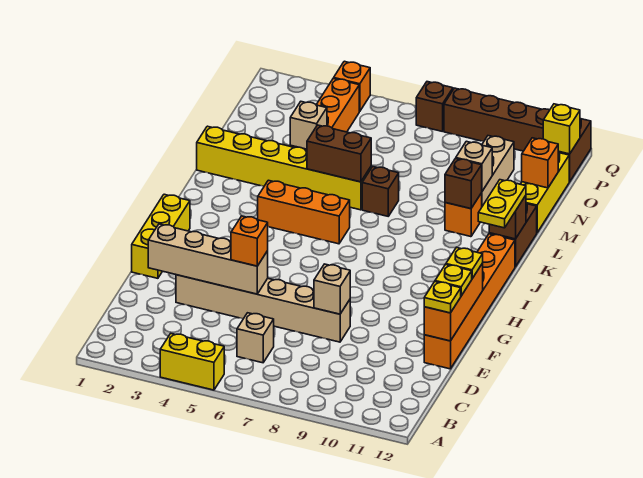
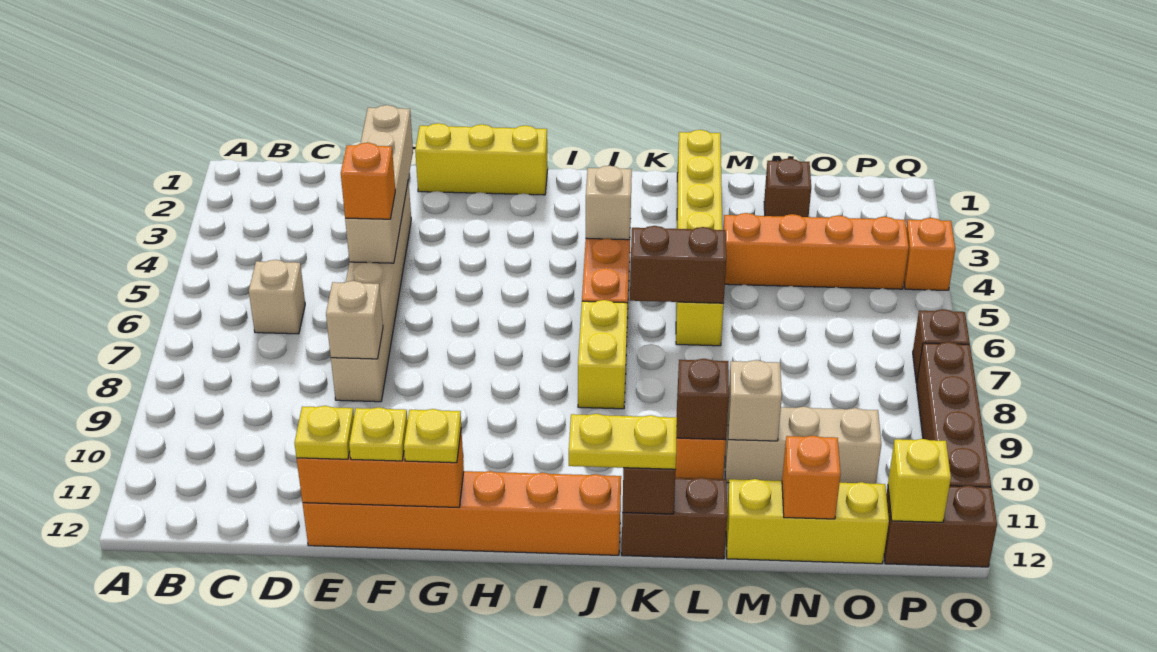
yellow 1x2 brick [160,334,224,390] -> yellow 1x2 brick moved to [578,300,627,409]
brown 1x2 brick [307,125,371,182] -> brown 1x2 brick turned to [630,226,726,303]
brown 1x1 brick [362,167,399,216] -> brown 1x1 brick moved to [764,158,811,217]
tan 1x1 brick [290,102,327,149] -> tan 1x1 brick moved to [586,166,632,240]

